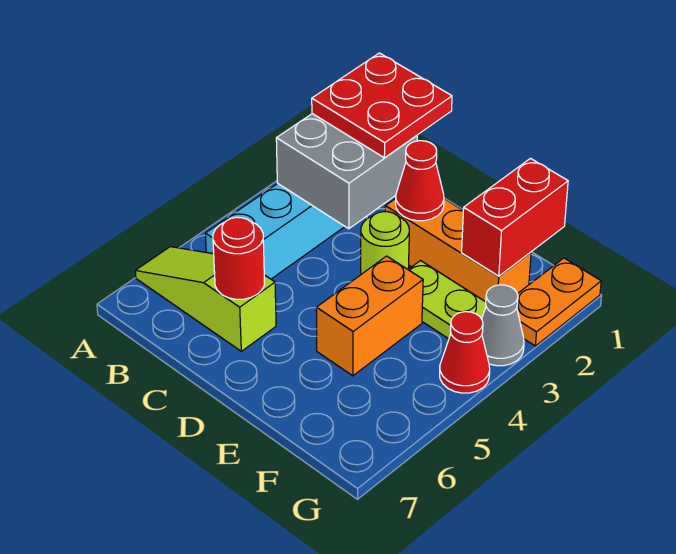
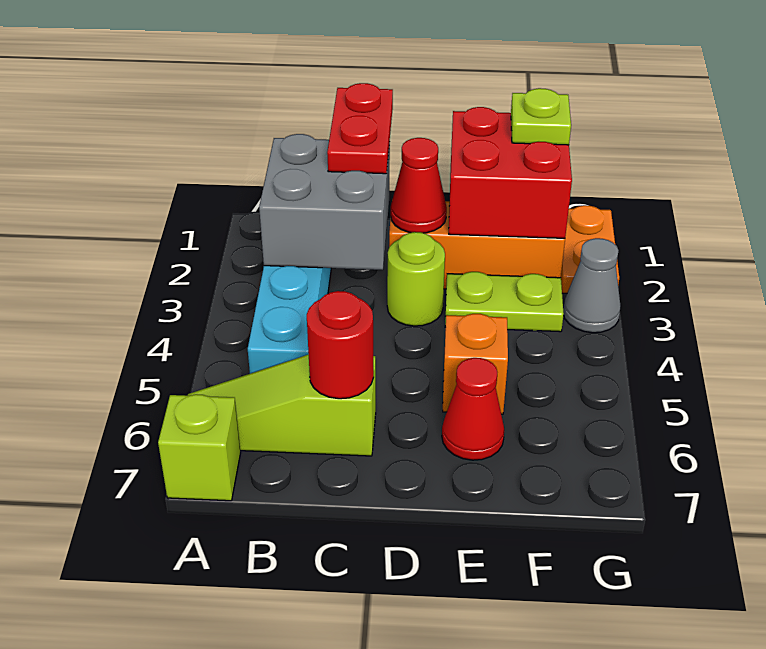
none -> lime 1x1 brick [158,394,241,501]
red 2x2 plate [312,53,452,158] -> red 1x2 plate [327,83,393,174]
orange 1x2 brick [316,256,423,376] -> orange 1x1 brick [443,314,508,414]
red 1x2 brick [462,159,568,276] -> red 2x2 brick [449,107,572,238]
none -> lime 1x1 plate [511,88,571,145]
red 1x1 cone [440,312,490,393] -> red 1x1 cone moved to [442,358,504,460]

